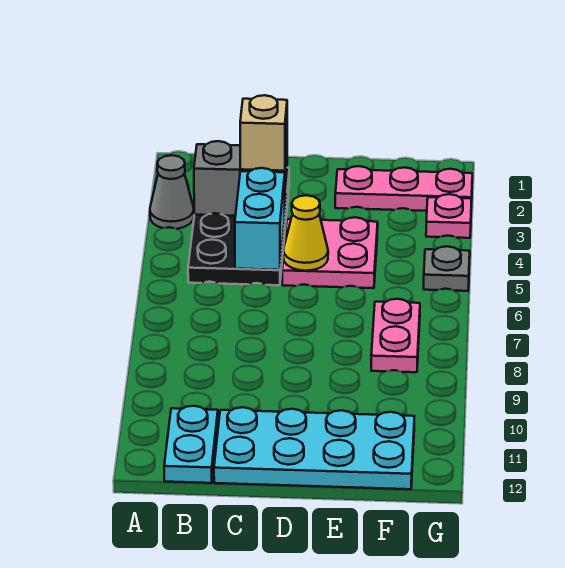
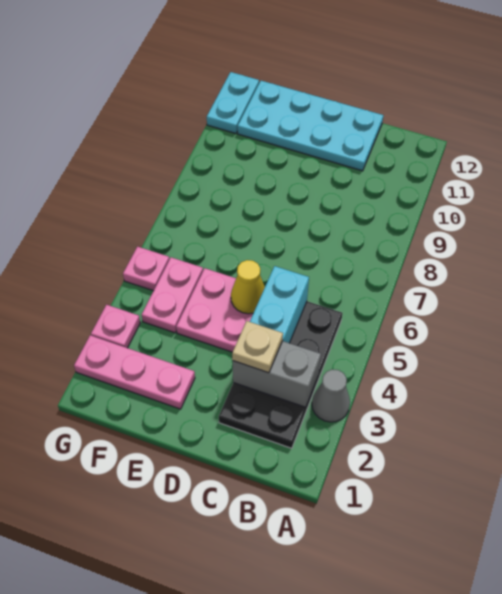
cyan 1x2 plate [164,406,218,483] -> cyan 1x2 plate moved to [207,72,259,134]
tan 1x1 brick [240,95,287,171] -> tan 1x1 plate [232,321,283,373]
pink 1x2 plate [371,299,420,372] -> pink 1x2 plate moved to [142,257,203,333]
grey 1x1 plate [424,246,470,291] -> pink 1x1 plate [123,247,169,291]

